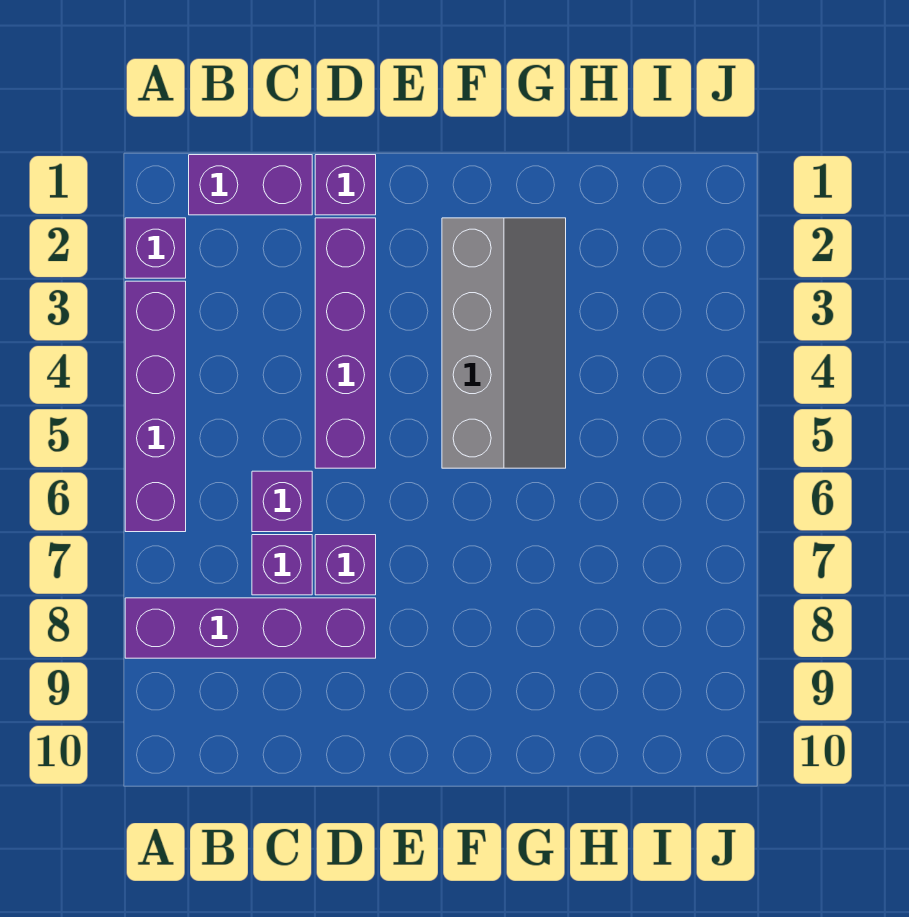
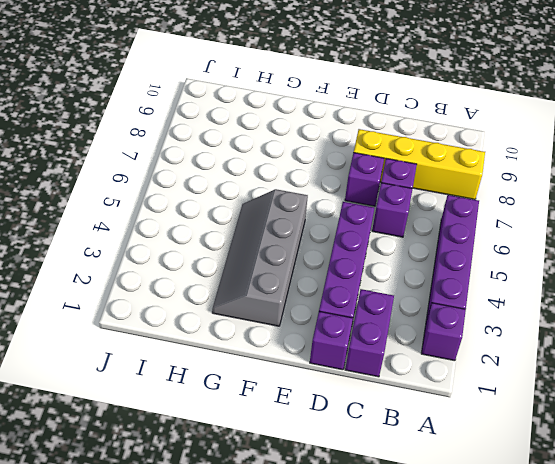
purple 1x4 brick [125,598,376,658] -> yellow 1x4 brick [354,129,485,200]
purple 1x2 brick [189,155,312,215] -> purple 1x2 brick turned to [345,289,394,377]

